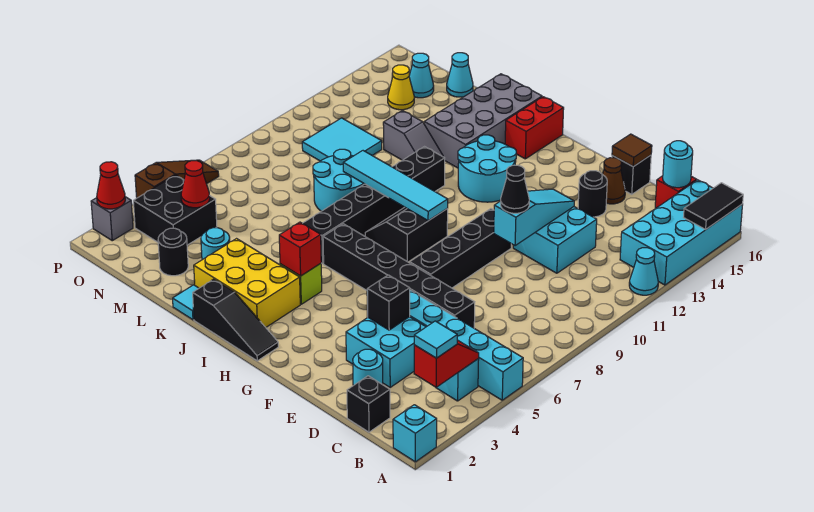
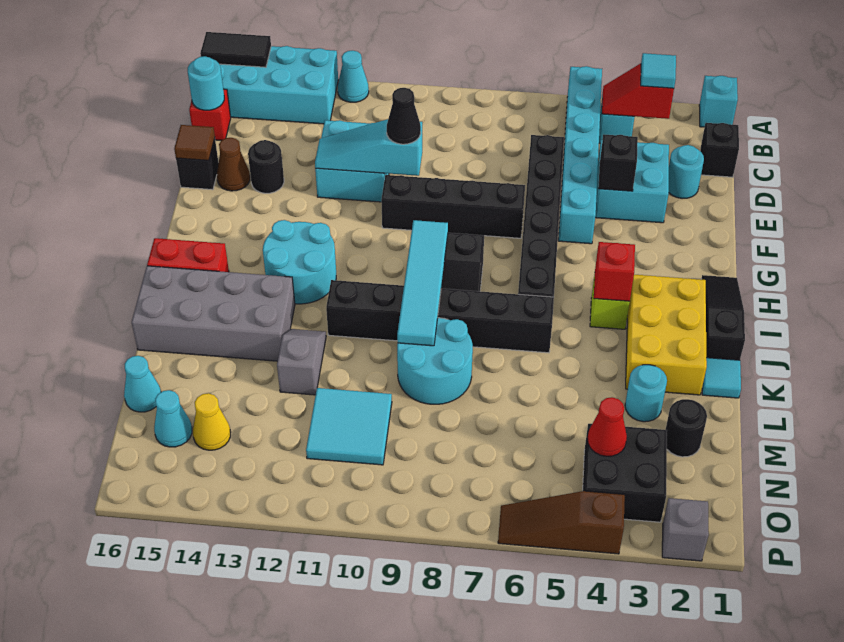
red 1x1 cone [97,162,125,209] -> none

